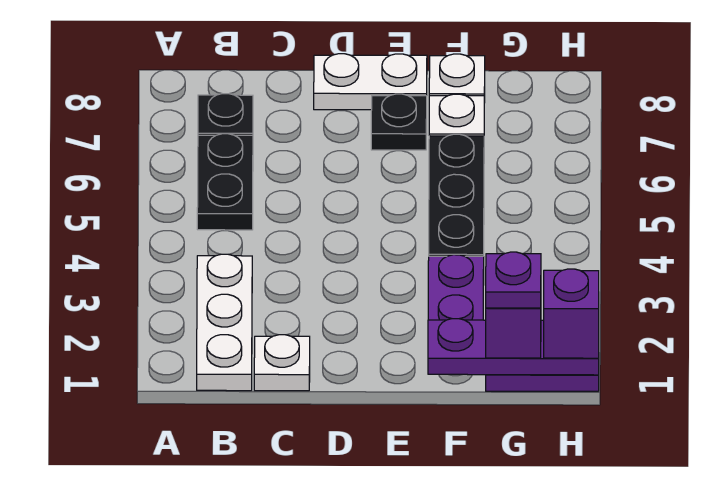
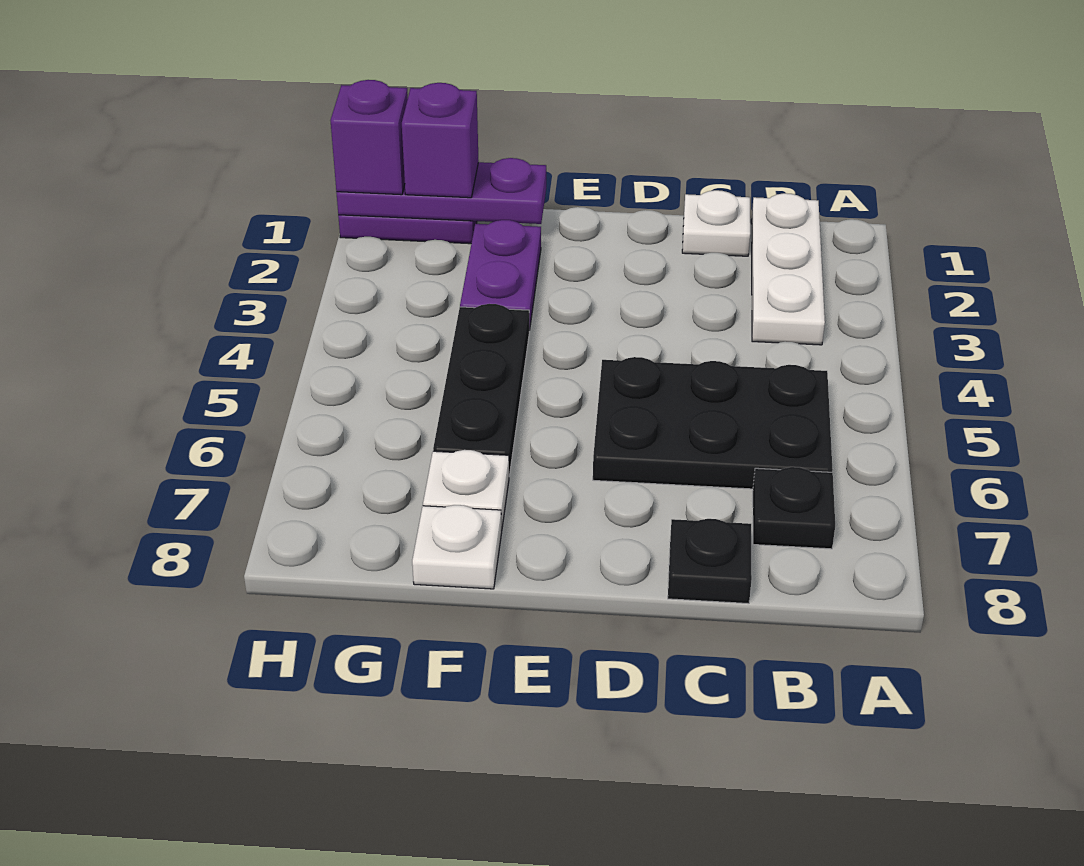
black 1x2 plate [197,134,253,230] -> black 2x3 plate [593,357,833,489]
white 1x2 plate [314,54,427,110] -> none
black 1x1 plate [371,94,427,150] -> black 1x1 plate moved to [668,519,752,604]
purple 1x1 plate [486,252,541,308] -> none

